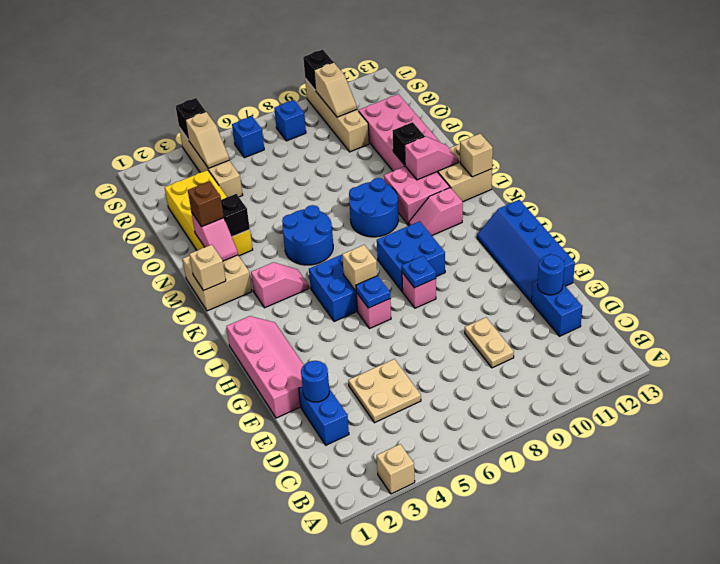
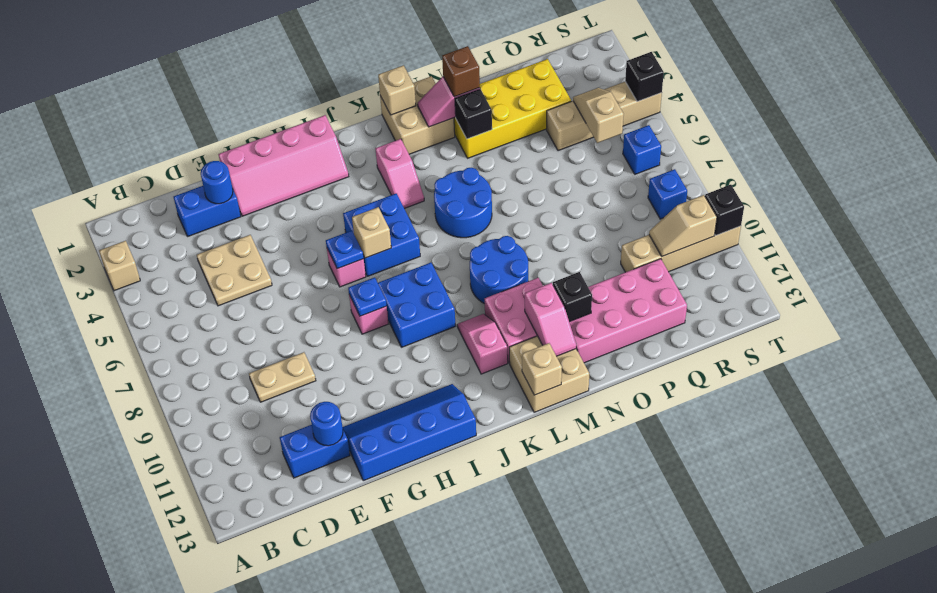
tan 1x2 slope [185,112,229,169] -> tan 1x2 slope turned to [573,88,624,143]

